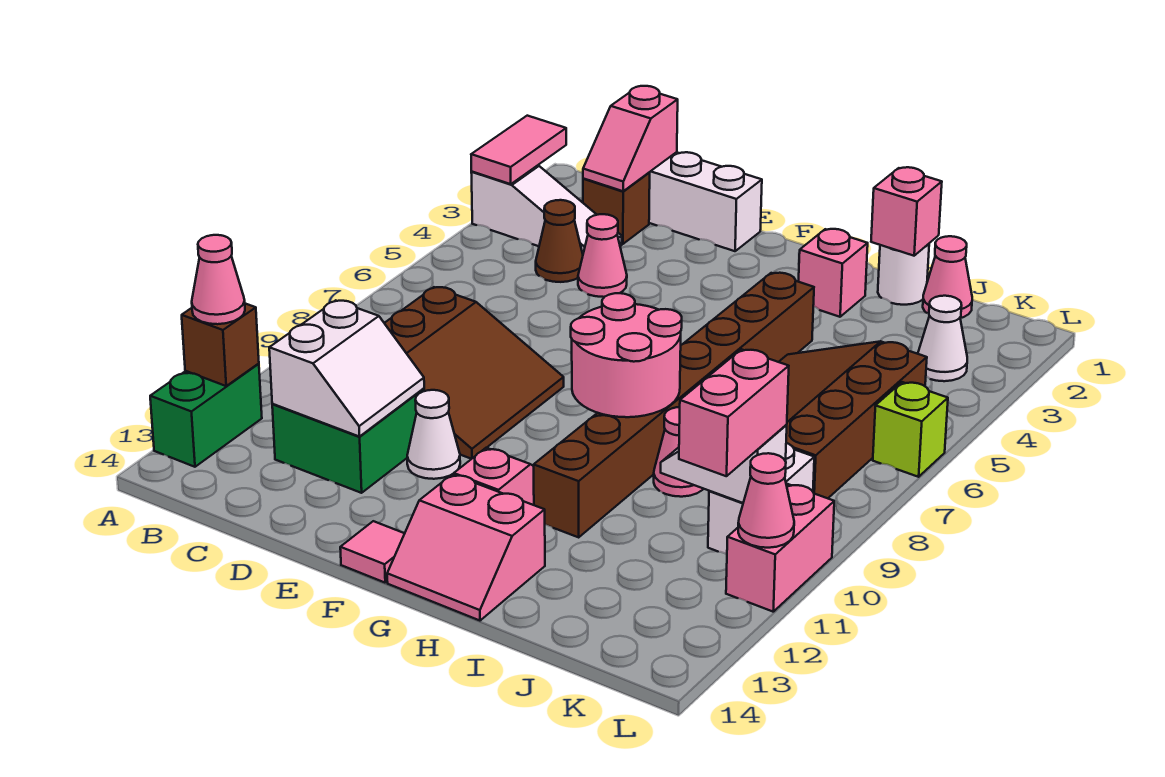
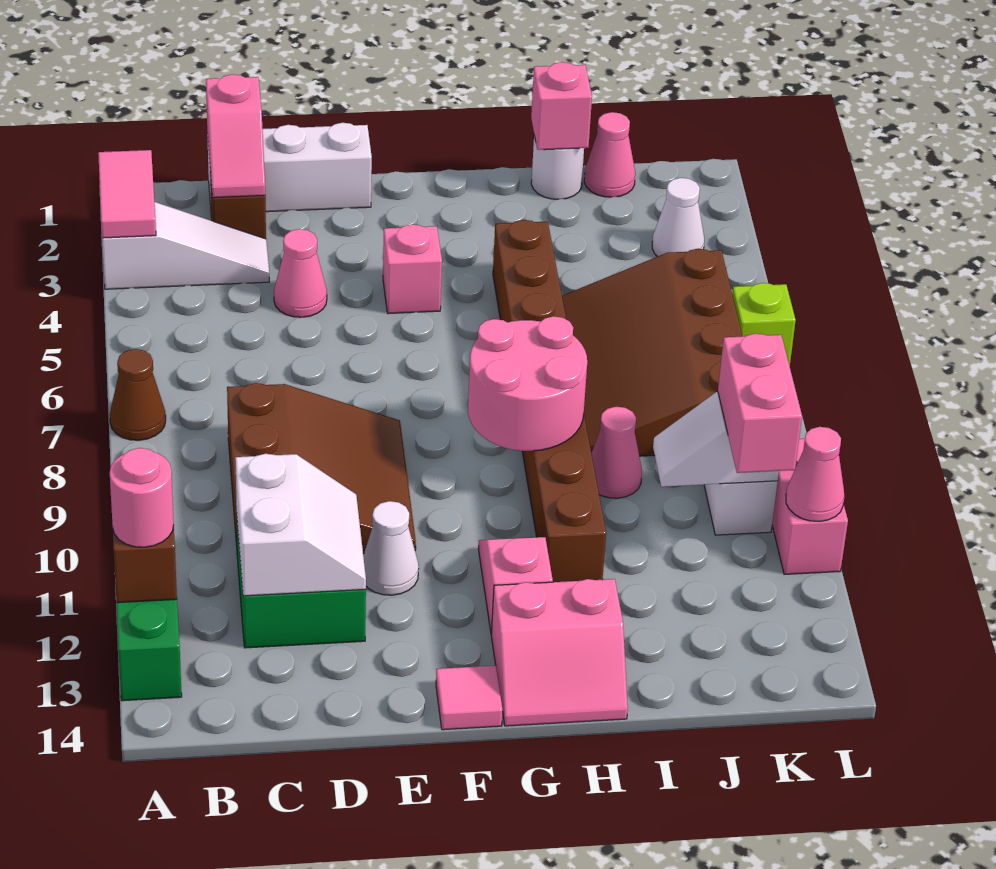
pink 1x1 cone [192,235,245,324] -> pink 1x1 round brick [110,448,174,547]
brown 1x1 cone [536,200,583,282] -> brown 1x1 cone moved to [110,349,166,440]
pink 1x1 brick [799,229,868,317] -> pink 1x1 brick moved to [383,224,442,314]

